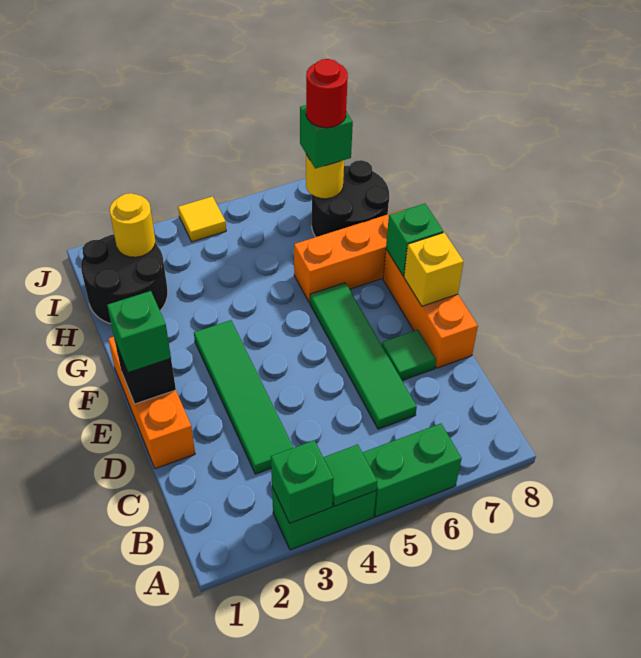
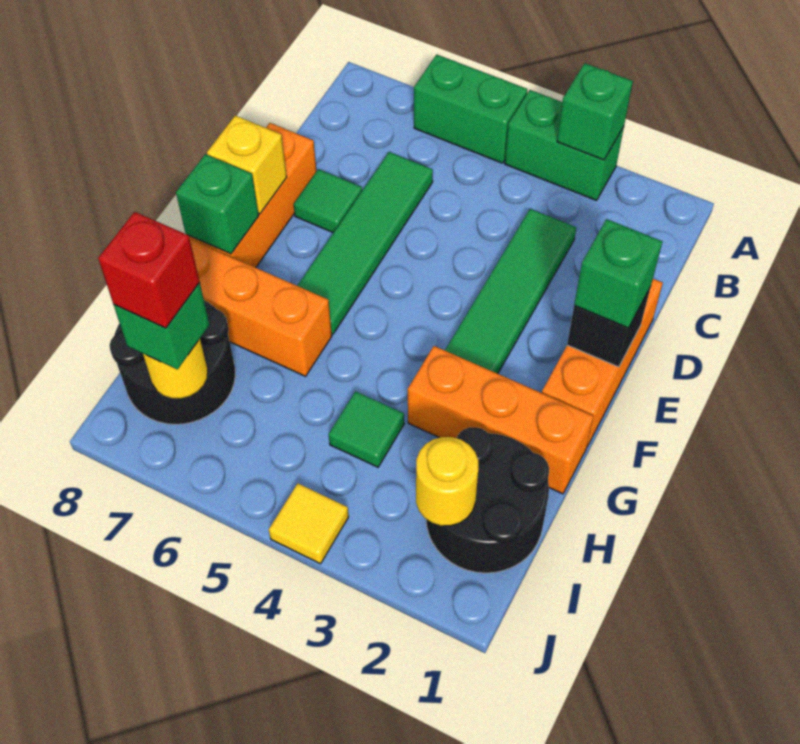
green 1x1 tile [323,445,377,506] -> green 1x1 tile moved to [329,391,404,467]
none -> orange 1x3 brick [408,346,594,494]
red 1x1 round brick [306,59,348,128] -> red 1x1 brick [98,212,200,328]

